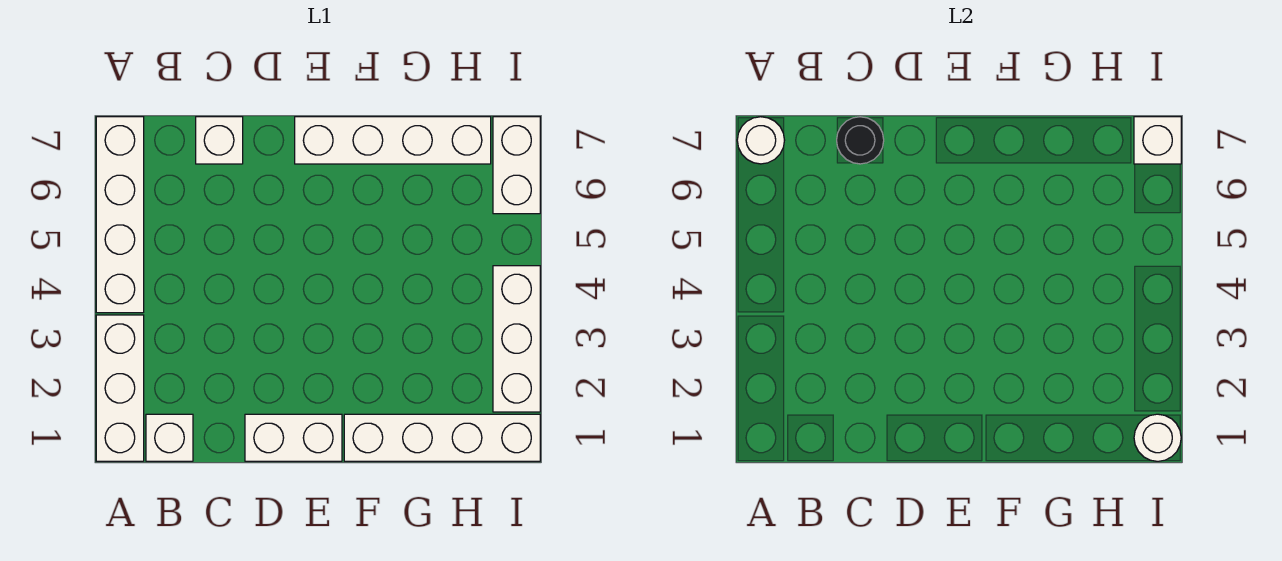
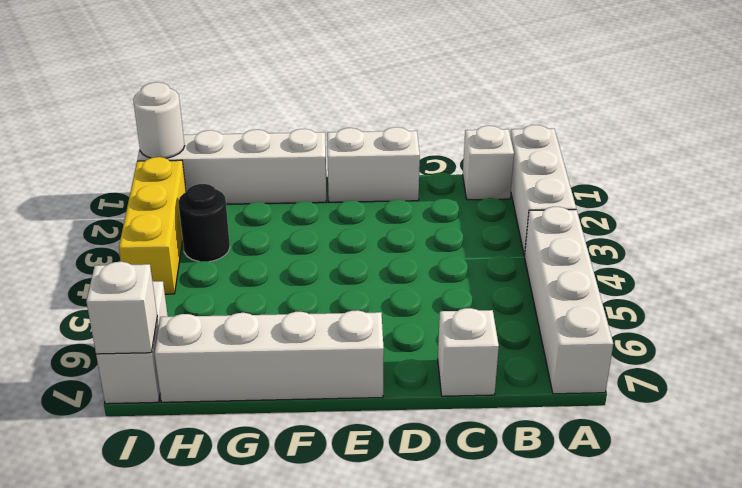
white 1x1 round brick [737,117,785,164] -> none
black 1x1 round brick [837,117,884,164] -> black 1x1 round brick moved to [178,184,230,262]
white 1x3 brick [493,266,540,412] -> yellow 1x3 brick [119,157,186,294]

